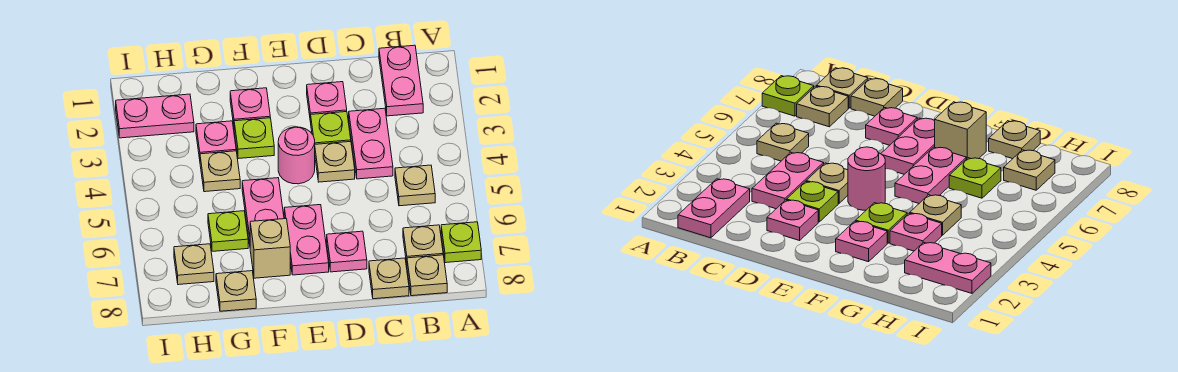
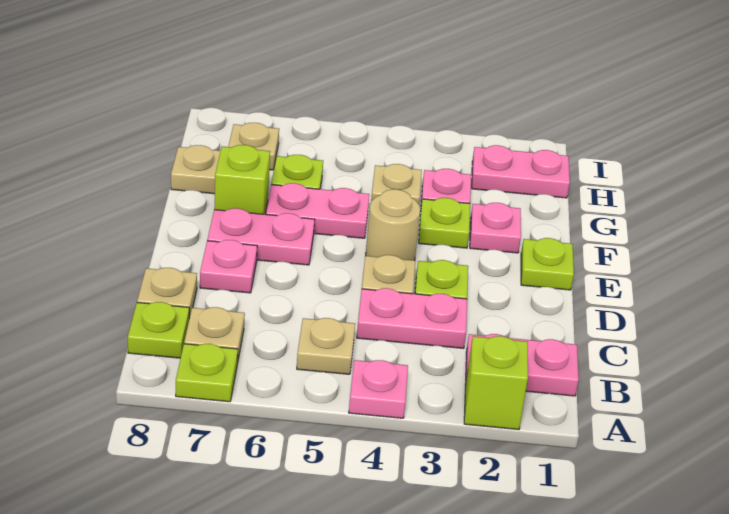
none -> lime 1x1 brick [464,336,528,430]
tan 1x1 plate [407,255,447,296] -> lime 1x1 plate [128,302,189,358]
pink 1x1 plate [307,82,347,122] -> pink 1x1 plate moved to [349,360,408,418]
none -> lime 1x1 plate [521,238,574,290]
pink 1x1 round brick [278,127,315,184] -> tan 1x1 round brick [366,189,420,260]
tan 1x1 brick [250,219,290,278] -> lime 1x1 brick [214,145,270,214]
pink 1x2 plate [116,94,194,138] -> pink 1x2 plate turned to [472,145,570,198]

